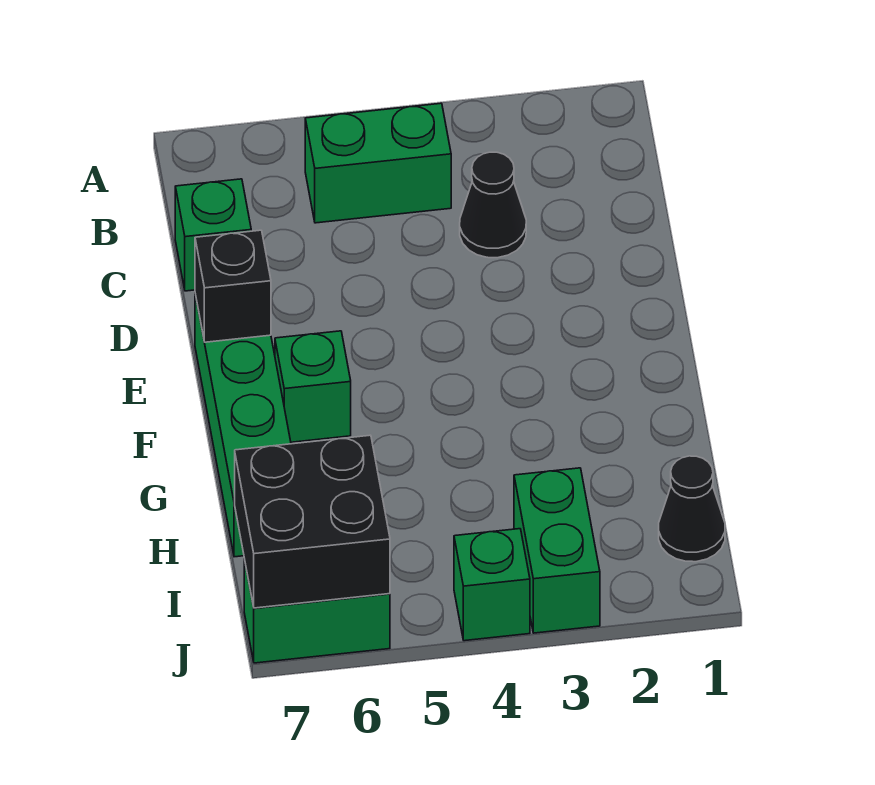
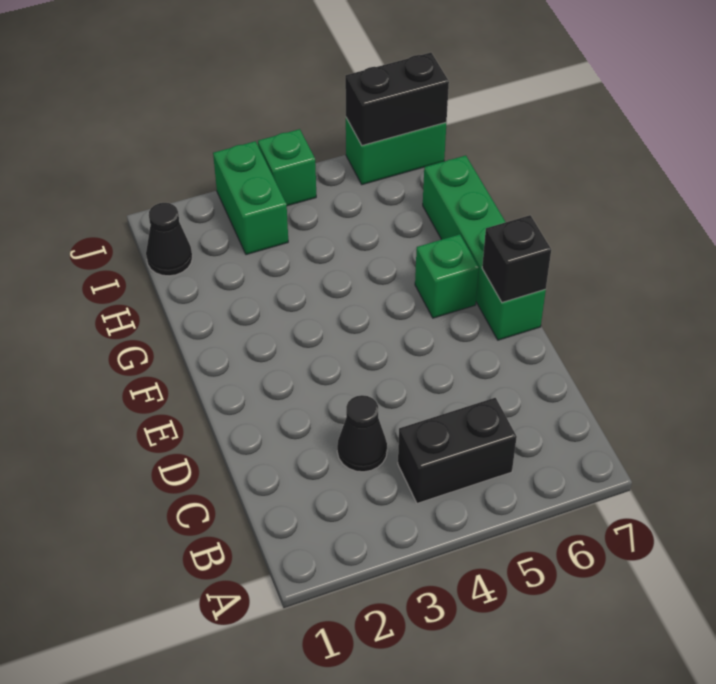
green 1x2 brick [305,103,451,223] -> black 1x2 brick [398,398,517,503]
green 1x1 brick [175,179,251,291] -> none
black 2x2 brick [235,435,390,608] -> black 1x2 brick [345,53,449,145]

